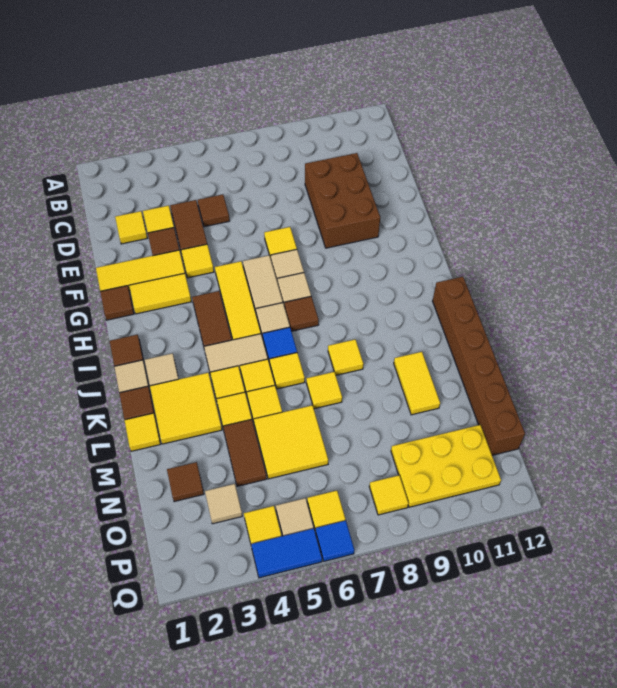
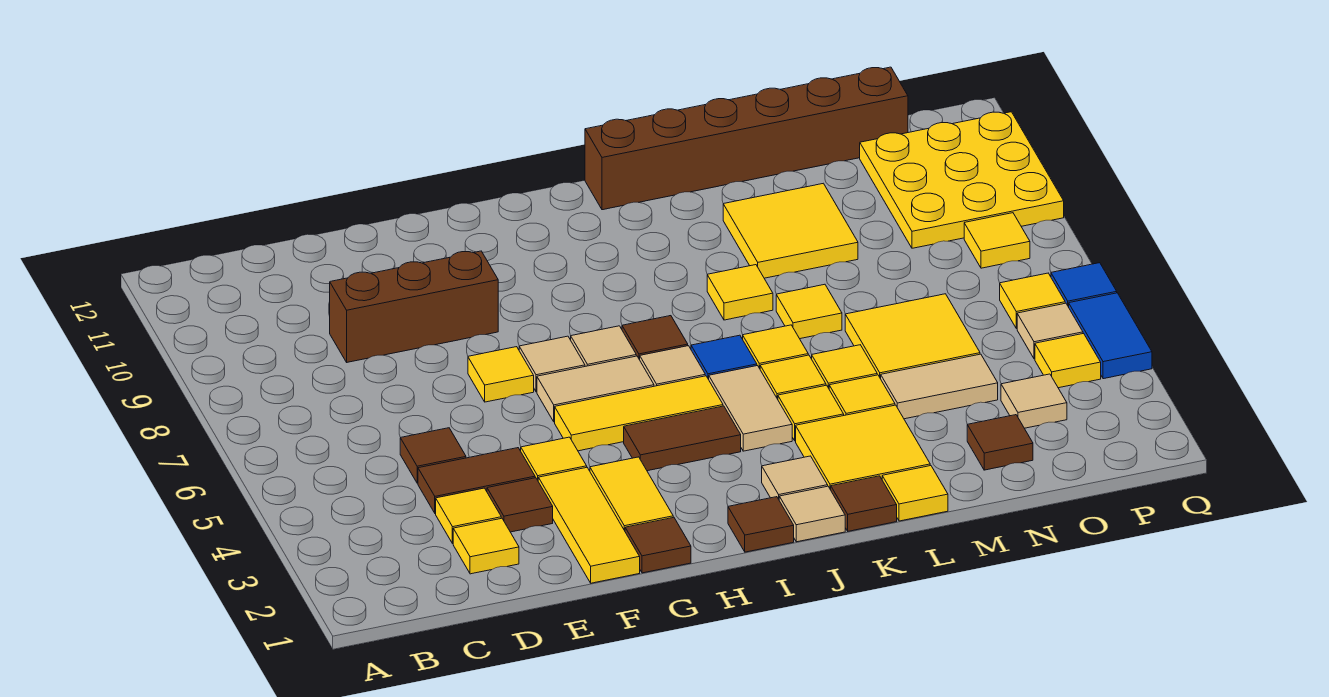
brown 2x3 brick [305,153,380,248] -> brown 1x3 brick [330,251,498,362]
yellow 1x2 tile [394,352,440,415] -> yellow 2x2 tile [723,183,858,278]
brown 1x2 tile [223,419,267,486] -> tan 1x2 tile [881,354,998,419]
yellow 2x3 plate [391,425,501,507] -> yellow 3x3 plate [860,112,1064,248]

